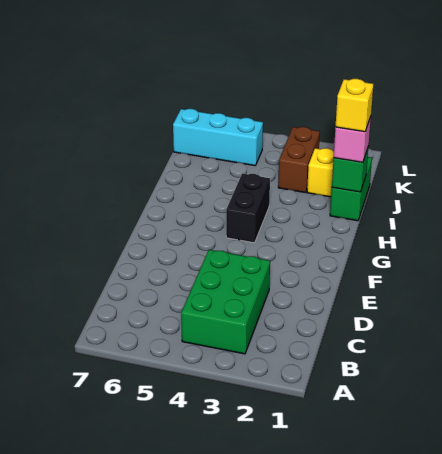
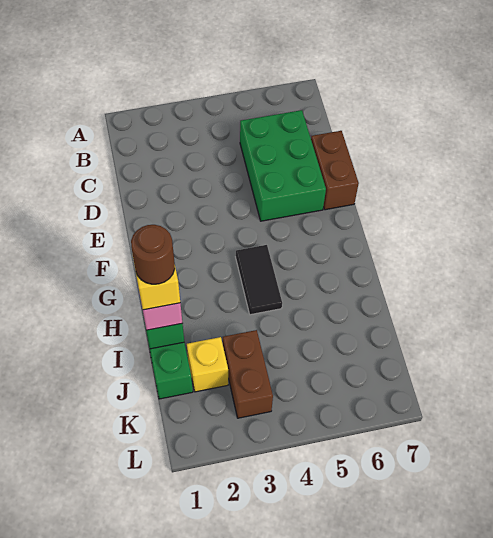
green 2x3 brick [181,250,270,354] -> green 2x3 brick moved to [240,110,326,221]
none -> brown 1x2 brick [311,131,359,210]
black 1x2 brick [226,173,270,243] -> black 1x2 tile [236,245,282,315]
none -> brown 1x1 round brick [131,224,175,284]
cyan 1x3 brick [173,109,263,166] -> none

